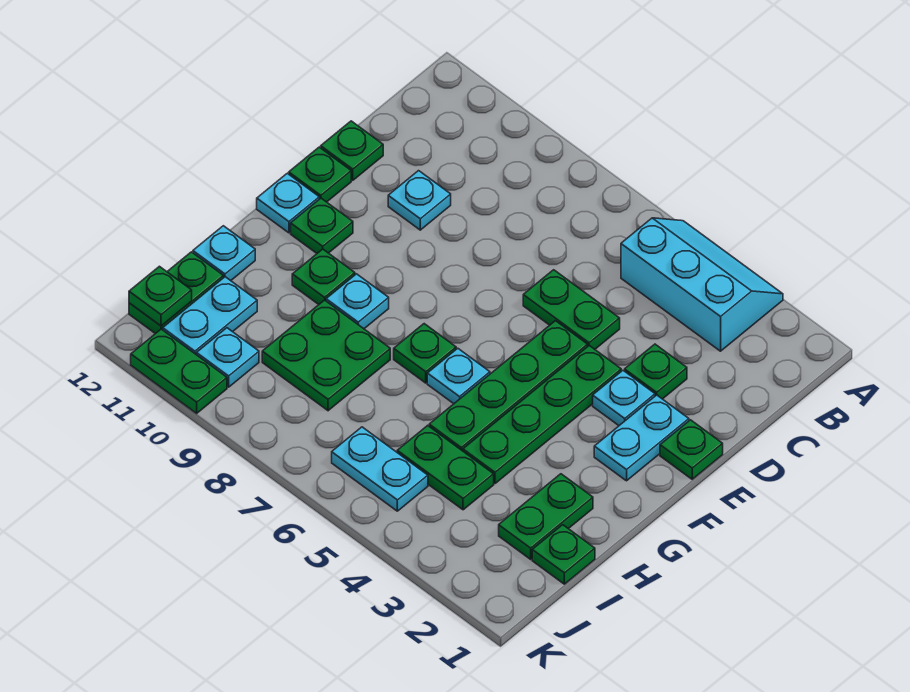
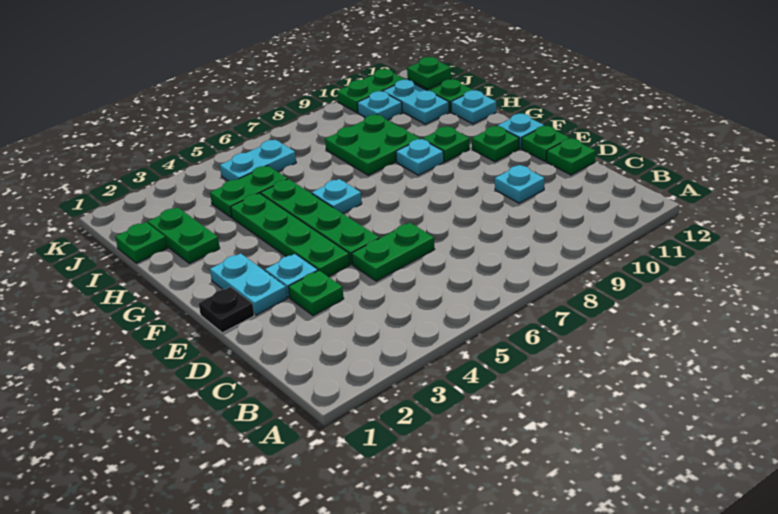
cyan 2x3 slope [621,218,783,351] -> none
green 1x1 plate [660,420,723,479] -> black 1x1 plate [199,287,254,333]
green 1x1 plate [394,324,456,383] -> none

